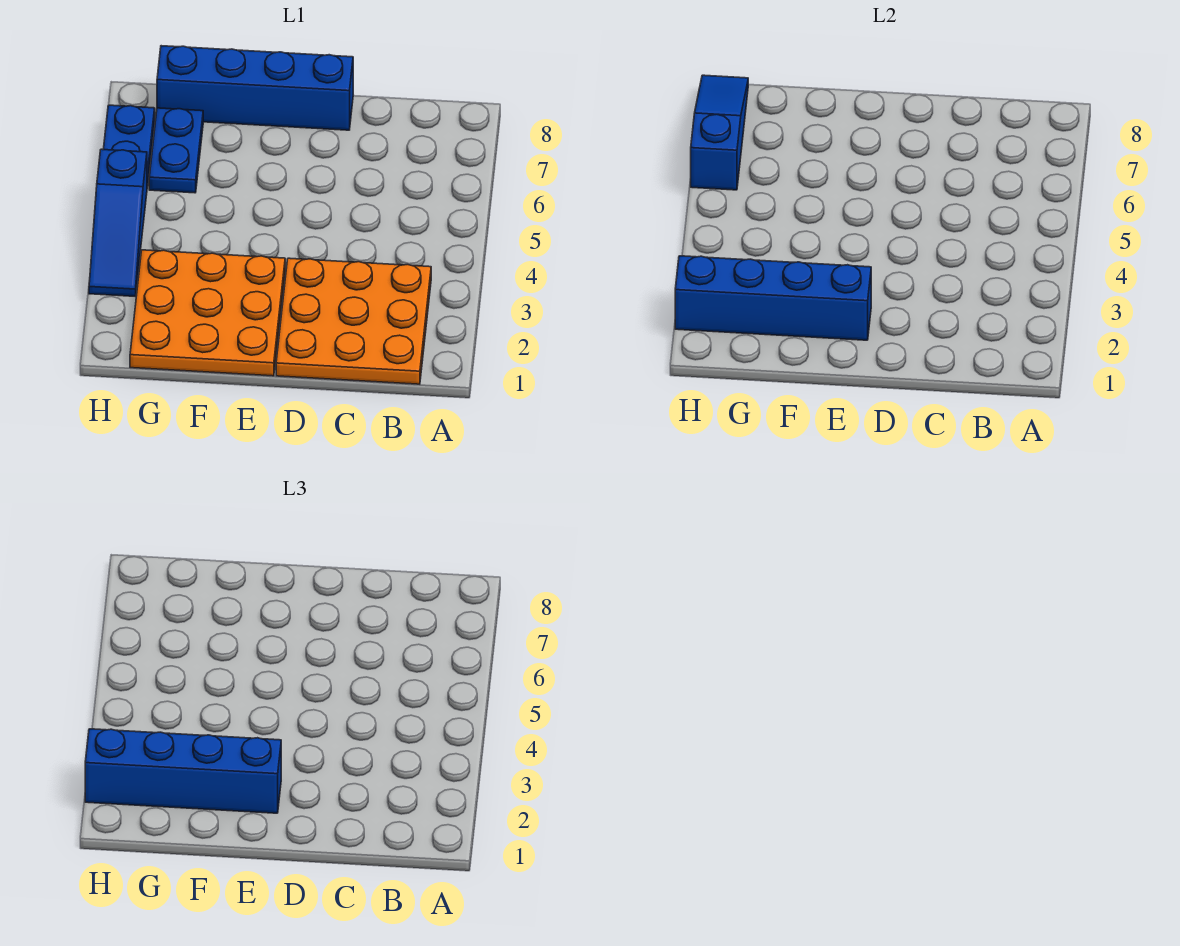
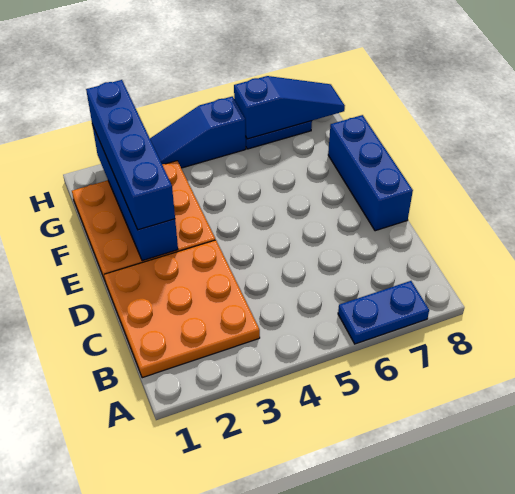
blue 1x4 brick [157,46,353,130] -> blue 1x3 brick [328,115,413,231]
blue 1x2 plate [149,108,203,193] -> blue 1x2 plate moved to [338,281,429,344]

